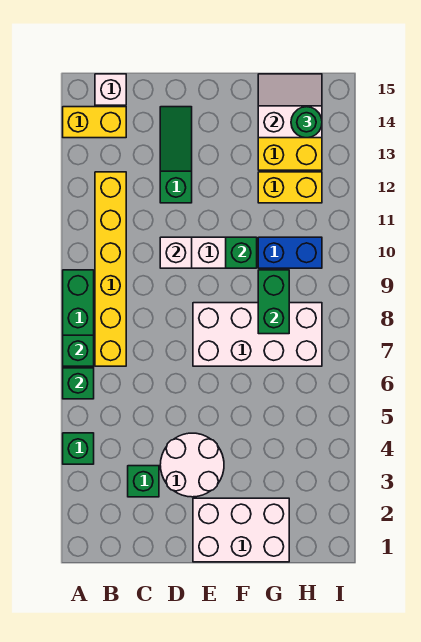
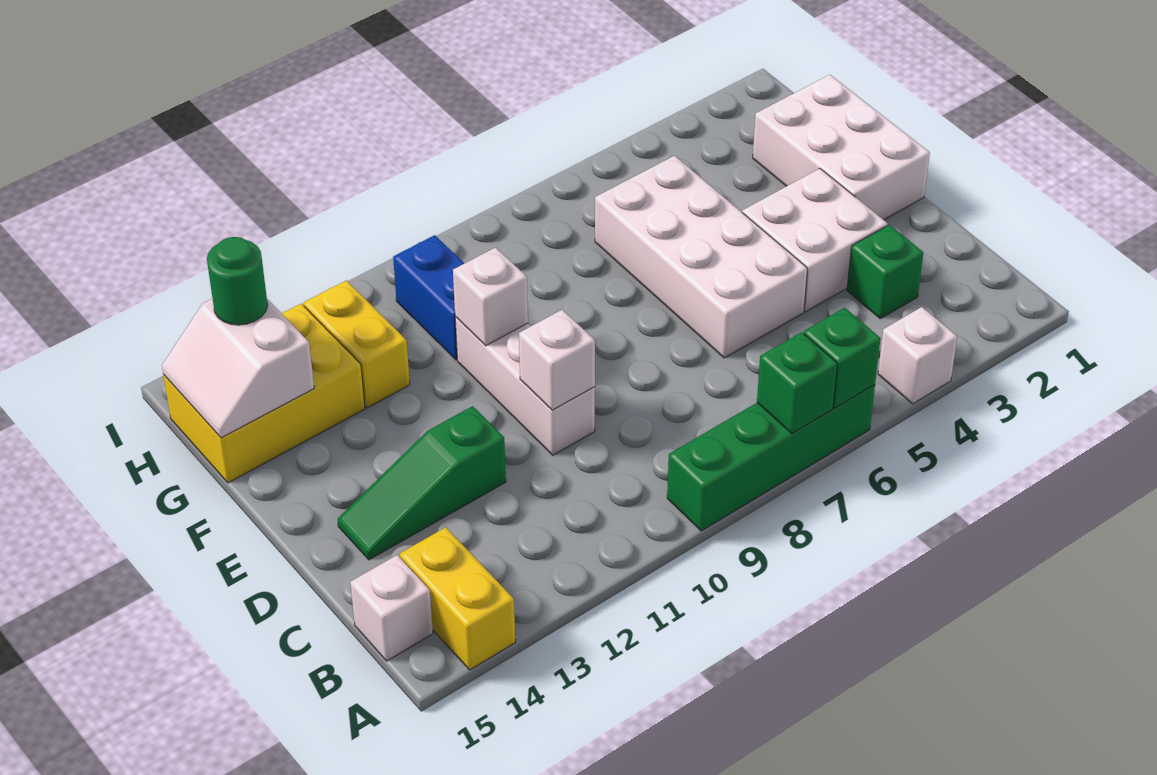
green 1x1 brick [63,433,94,464] -> white 1x1 brick [878,307,957,404]
yellow 1x6 brick [95,172,126,366] -> none
white 2x2 round brick [160,433,224,497] -> white 2x2 brick [742,169,888,312]
white 2x4 brick [193,303,322,366] -> white 2x4 brick moved to [595,156,808,358]
green 1x1 brick [226,237,257,268] -> white 1x1 brick [453,248,528,346]
green 1x2 brick [258,270,289,334] -> none

